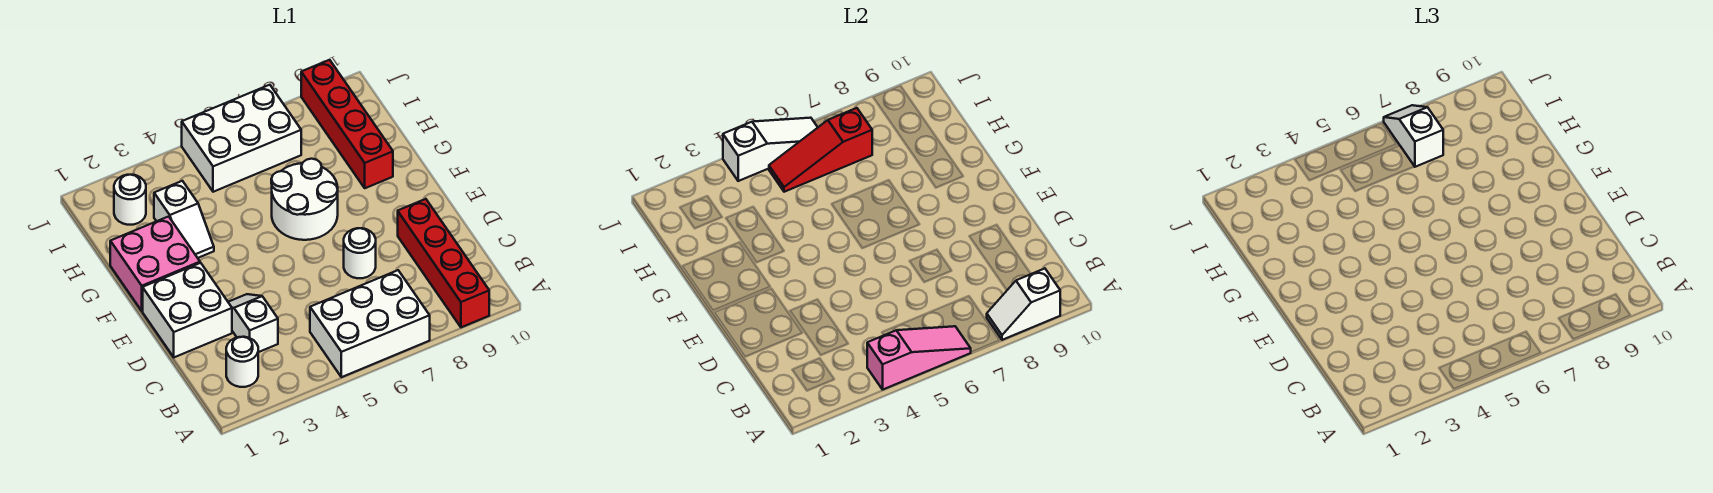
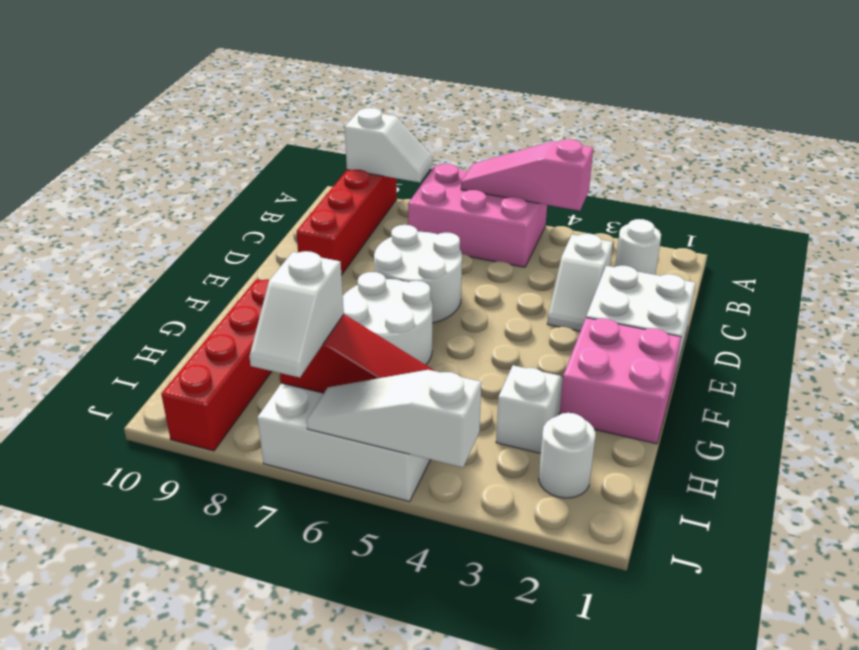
white 2x3 brick [310,270,430,377] -> pink 2x3 brick [408,164,547,267]
white 1x1 round brick [344,228,376,278] -> white 2x2 round brick [374,225,462,323]

